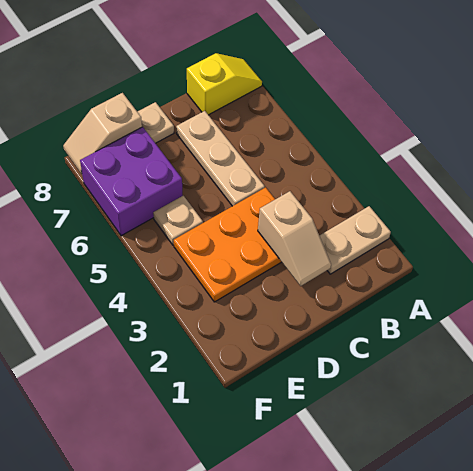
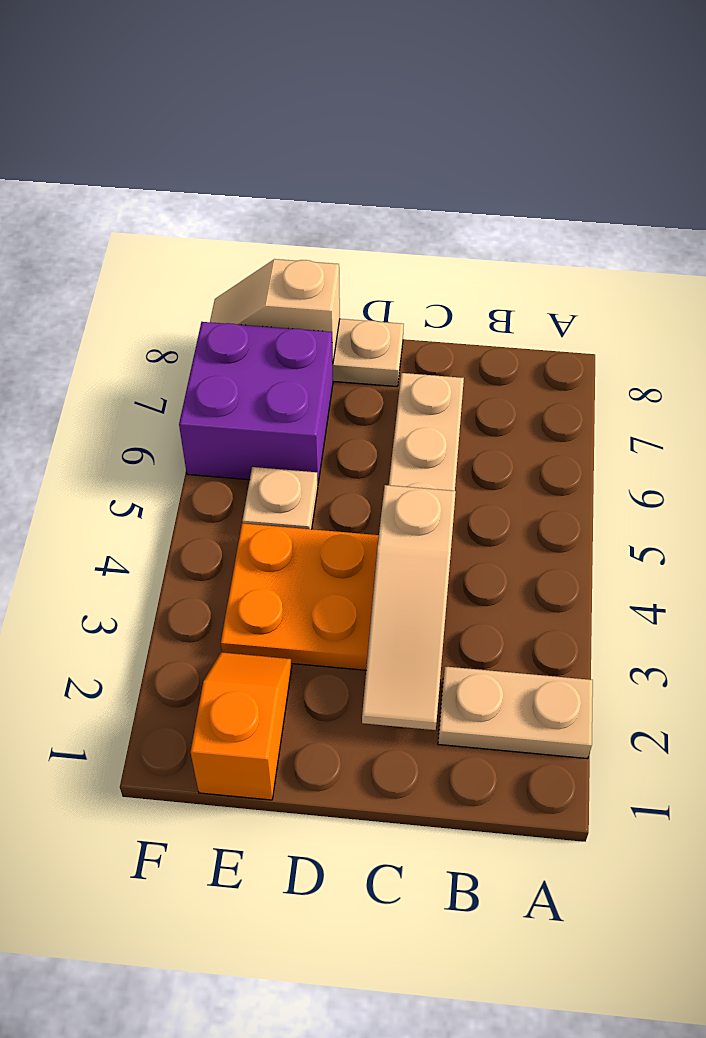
yellow 1x2 slope [187,53,262,115] -> none
tan 1x2 slope [258,191,331,286] -> tan 1x3 slope [362,485,456,730]
none -> orange 1x2 slope [190,652,292,800]

